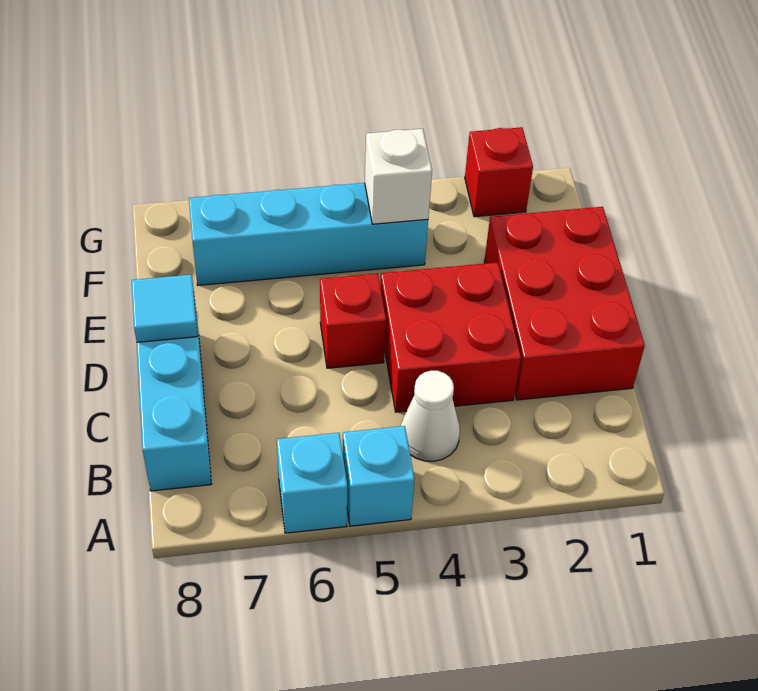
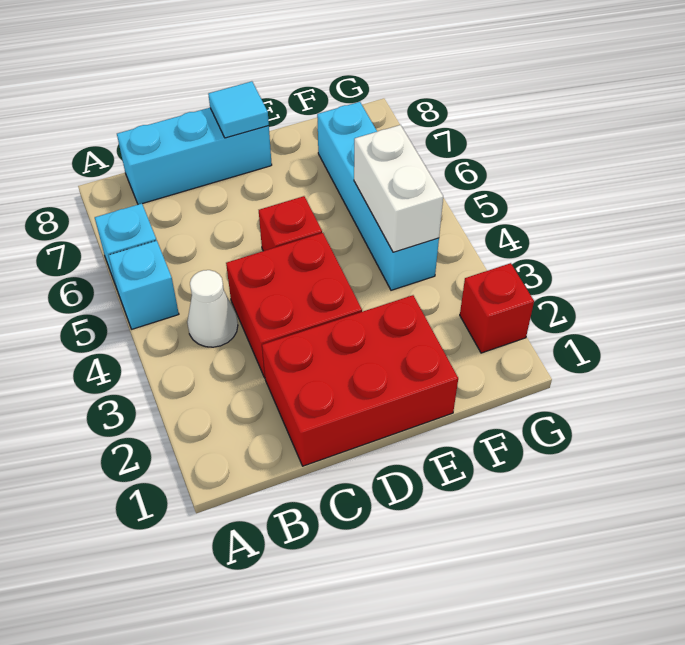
white 1x1 brick [365,129,432,224] -> white 1x2 brick [354,125,443,252]

